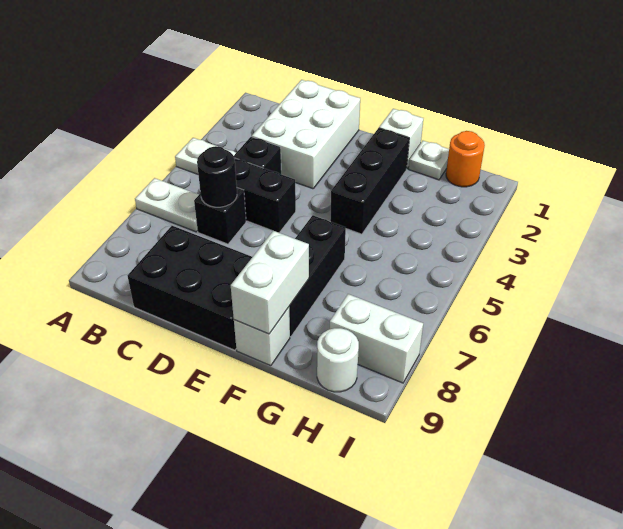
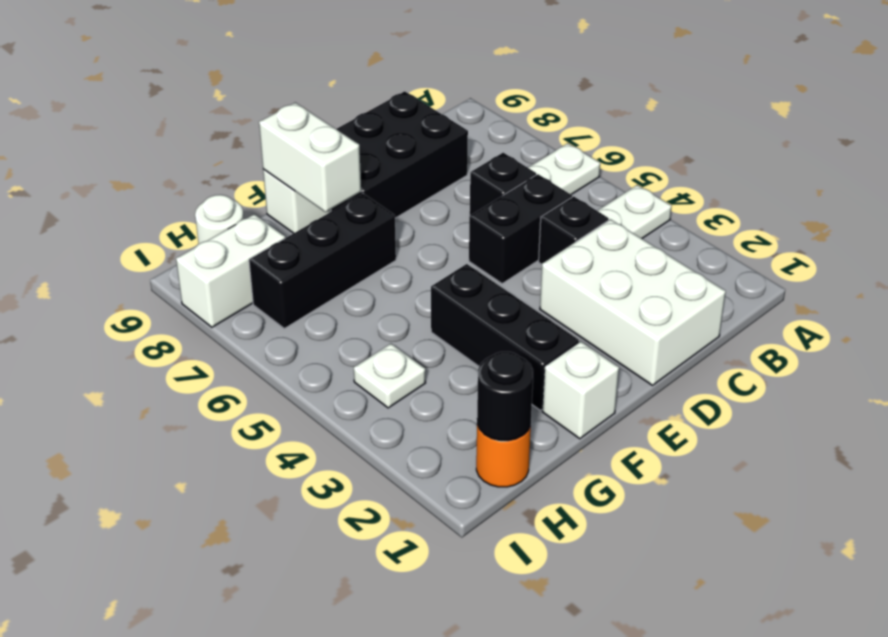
black 1x1 round brick [197,146,237,207] -> black 1x1 round brick moved to [477,352,533,441]
black 1x3 brick [289,215,346,337] -> black 1x3 brick turned to [249,194,396,328]
white 1x1 plate [409,141,449,180] -> white 1x1 plate moved to [354,344,426,408]

